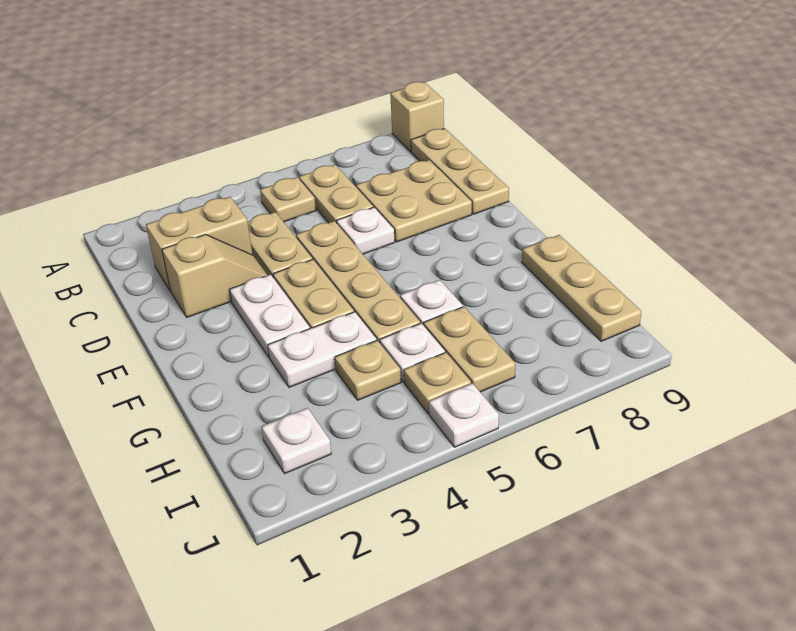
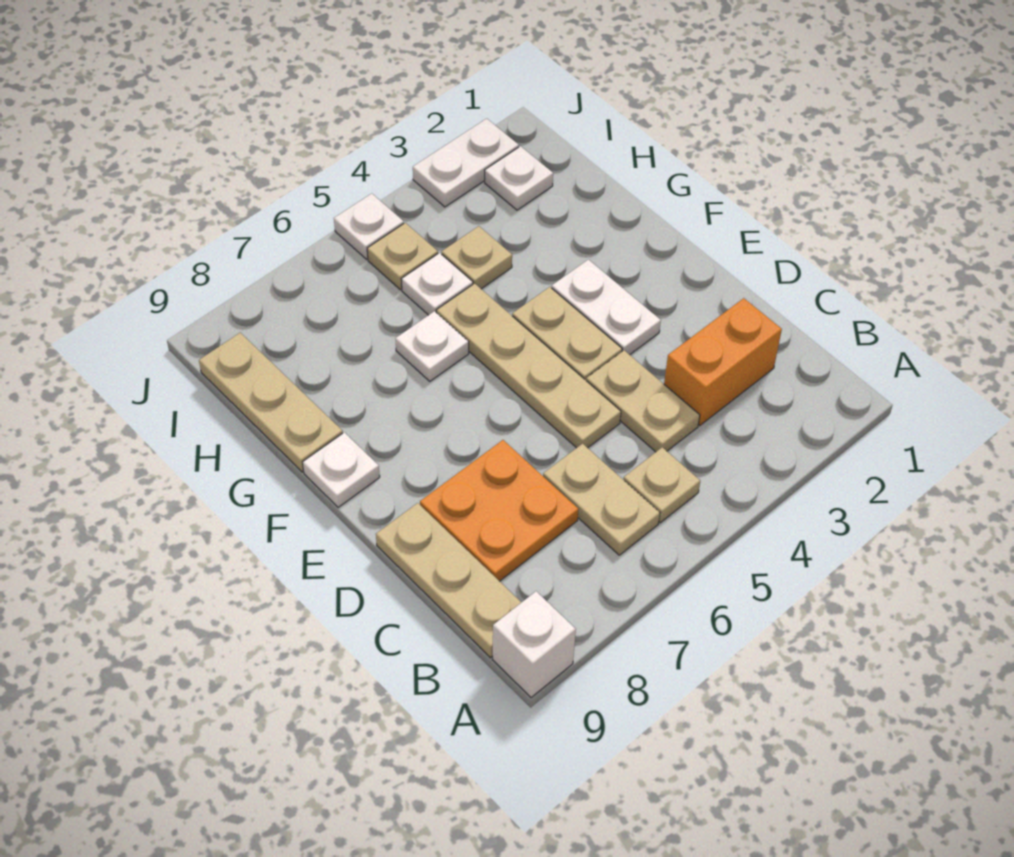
tan 1x1 brick [390,82,444,152] -> white 1x1 brick [492,591,576,698]
tan 1x2 brick [146,197,252,290] -> orange 1x2 brick [664,298,782,426]
tan 2x2 plate [356,160,472,242] -> orange 2x2 plate [420,440,578,581]
tan 1x2 slope [162,234,267,317] -> none
white 1x1 plate [337,207,395,254] -> white 1x1 plate moved to [303,432,380,507]
white 1x2 plate [268,312,376,387] -> white 1x2 plate moved to [413,119,519,207]
tan 1x2 plate [424,307,515,392] -> none

